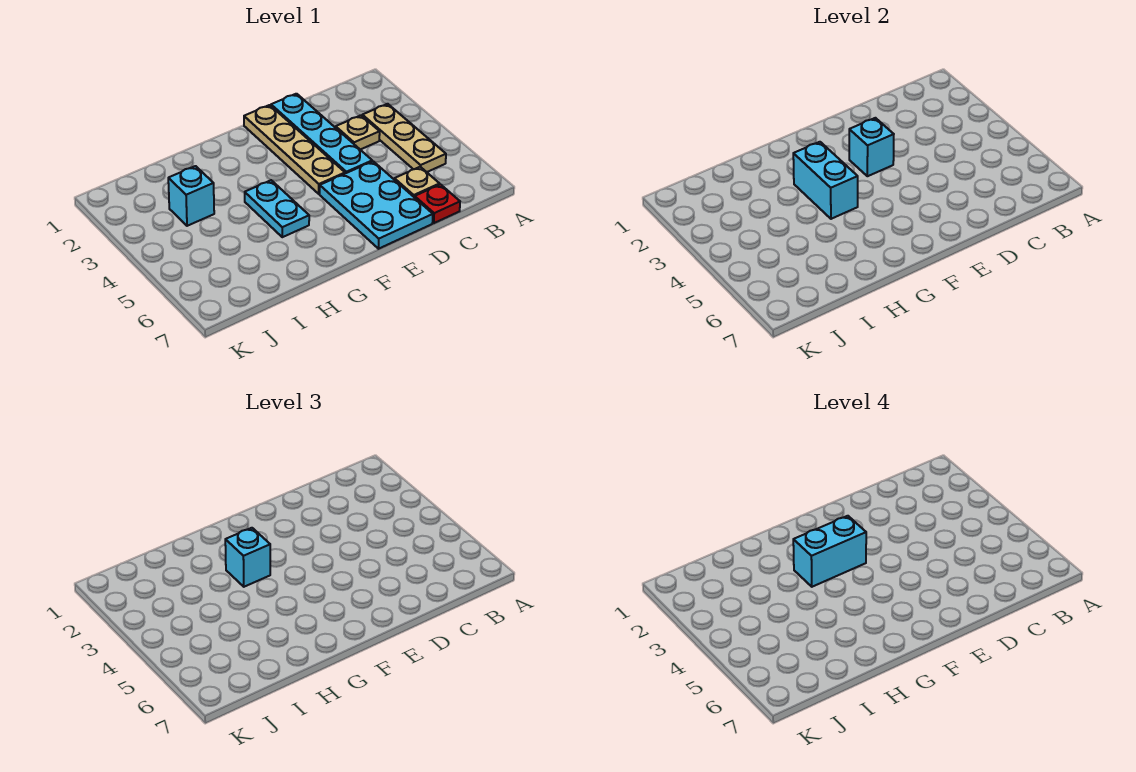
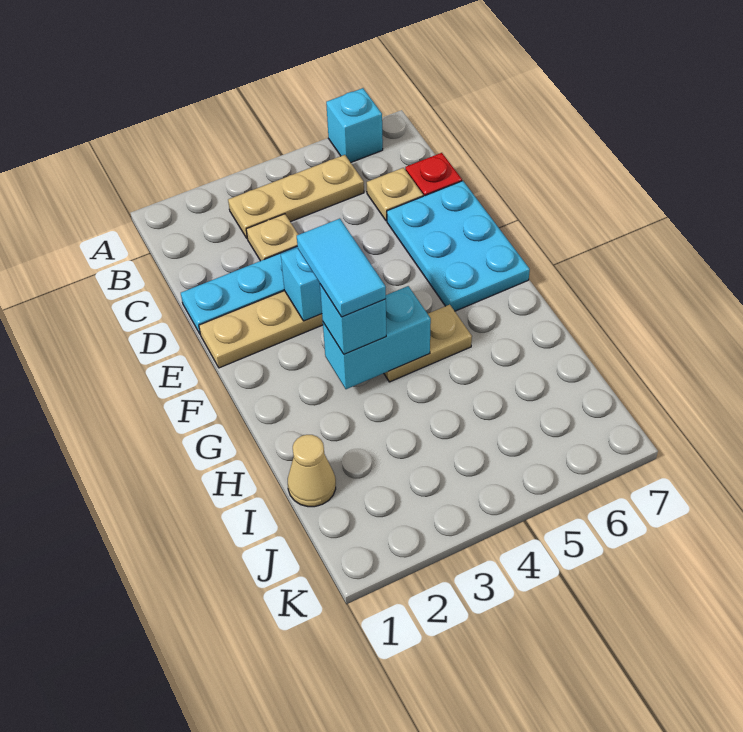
cyan 2x3 plate [320,161,433,249] -> cyan 2x3 plate turned to [387,181,530,311]
cyan 1x2 brick [793,516,866,587] -> cyan 1x2 tile [297,219,386,317]
cyan 1x2 plate [245,180,309,237] -> tan 1x2 plate [384,305,472,382]
none -> tan 1x1 cone [288,435,336,507]
cyan 1x1 brick [168,166,214,226] -> cyan 1x1 brick moved to [326,88,383,162]

